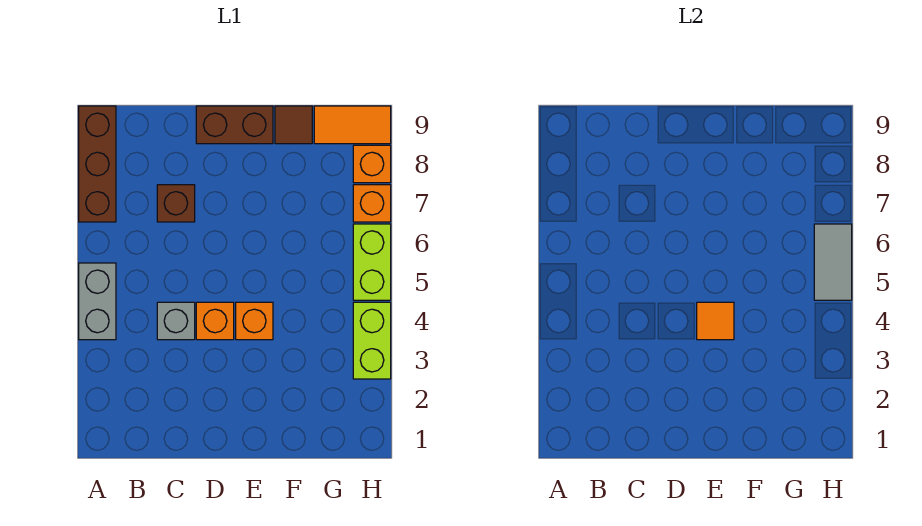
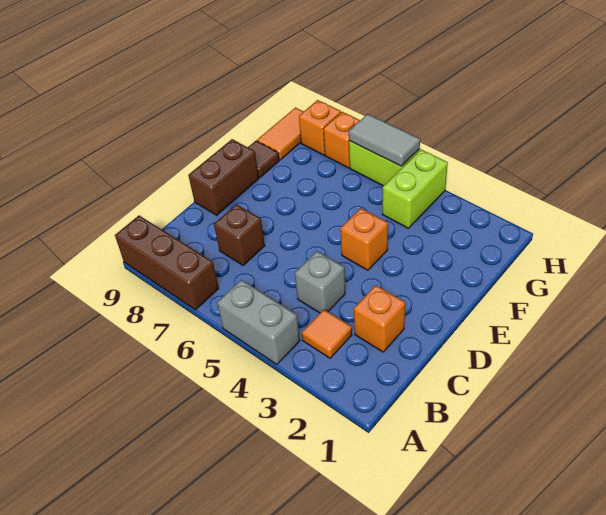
orange 1x1 brick [196,302,234,340] -> orange 1x1 brick moved to [354,285,405,352]
orange 1x1 tile [697,302,734,340] -> orange 1x1 tile moved to [302,310,352,358]
lime 1x2 brick [353,302,391,379] -> lime 1x2 brick turned to [382,150,448,228]

